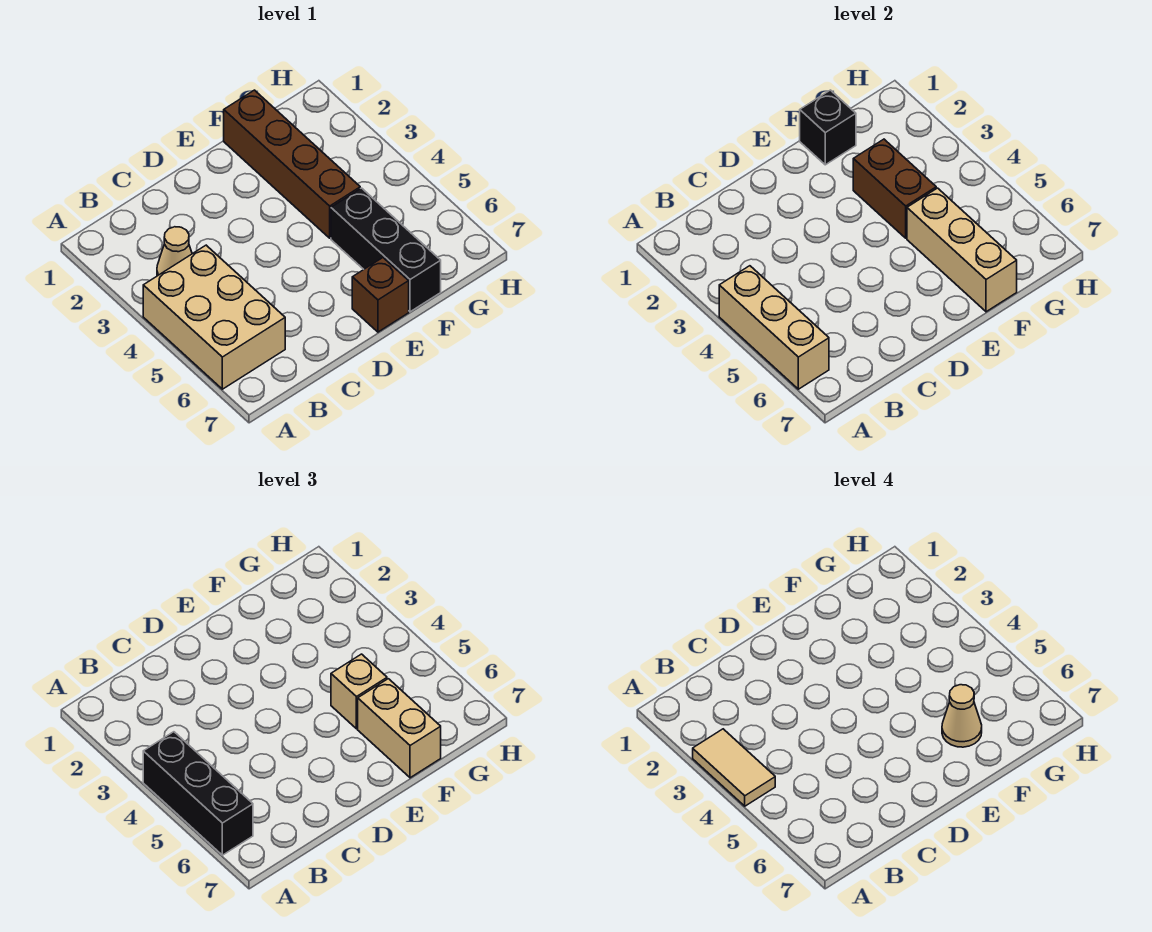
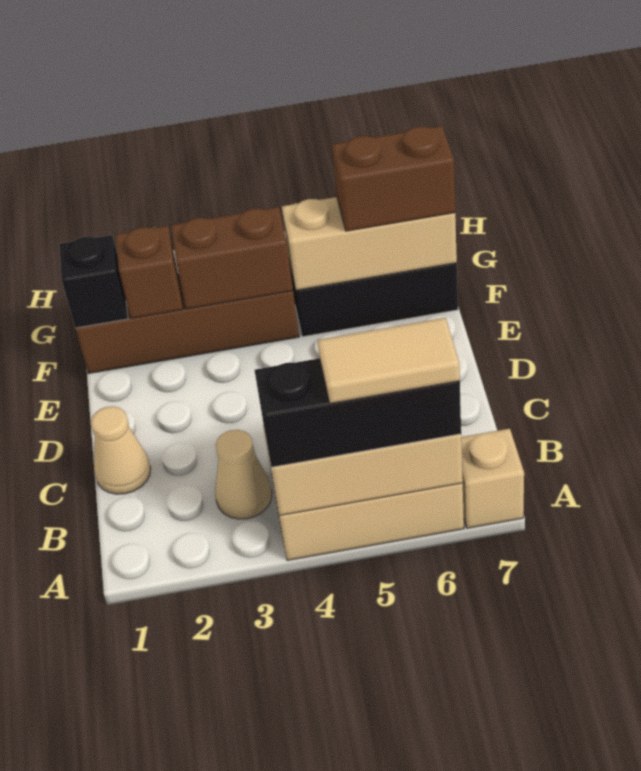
tan 1x2 tile [693,729,775,806] -> tan 1x2 tile moved to [317,318,460,403]
brown 1x1 brick [352,258,409,332] -> brown 1x1 brick moved to [115,226,183,318]
tan 1x1 brick [331,654,387,729] -> tan 1x1 brick moved to [461,429,524,528]
tan 1x2 brick [358,679,441,778] -> brown 1x2 brick [332,126,455,231]
tan 1x1 cone [942,685,982,747] -> tan 1x1 cone moved to [91,406,151,494]

